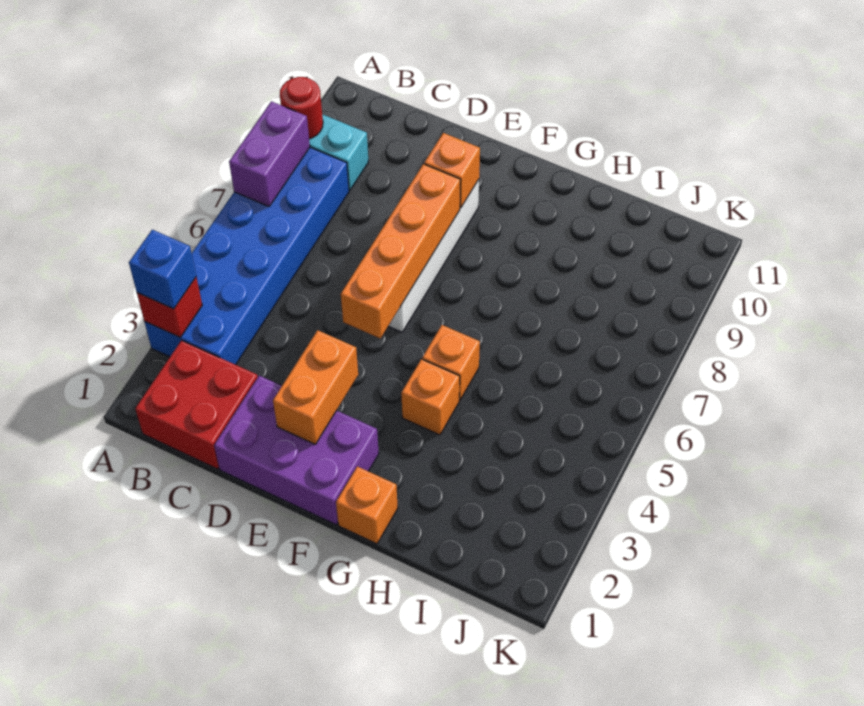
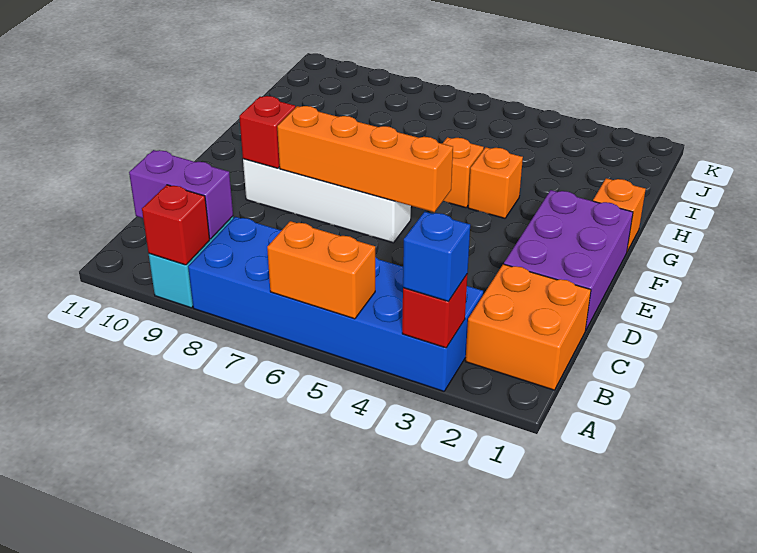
purple 1x2 brick [229,101,310,206] -> purple 1x2 brick moved to [129,150,233,239]
red 1x1 round brick [280,77,323,139] -> red 1x1 brick [142,185,210,265]
red 2x2 brick [135,340,258,469] -> orange 2x2 brick [465,264,591,390]
orange 1x2 brick [273,330,358,444] -> orange 1x2 brick moved to [267,221,375,319]
orange 1x1 brick [424,133,480,208] -> red 1x1 brick [239,96,295,168]

